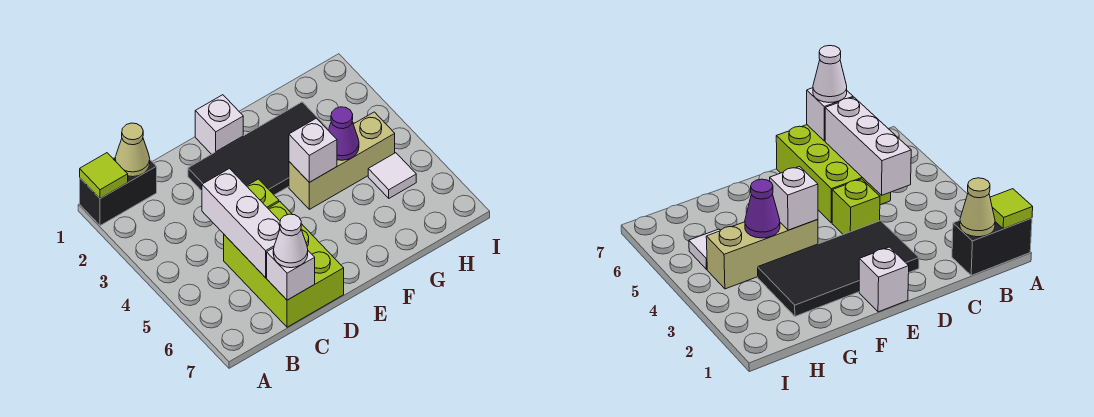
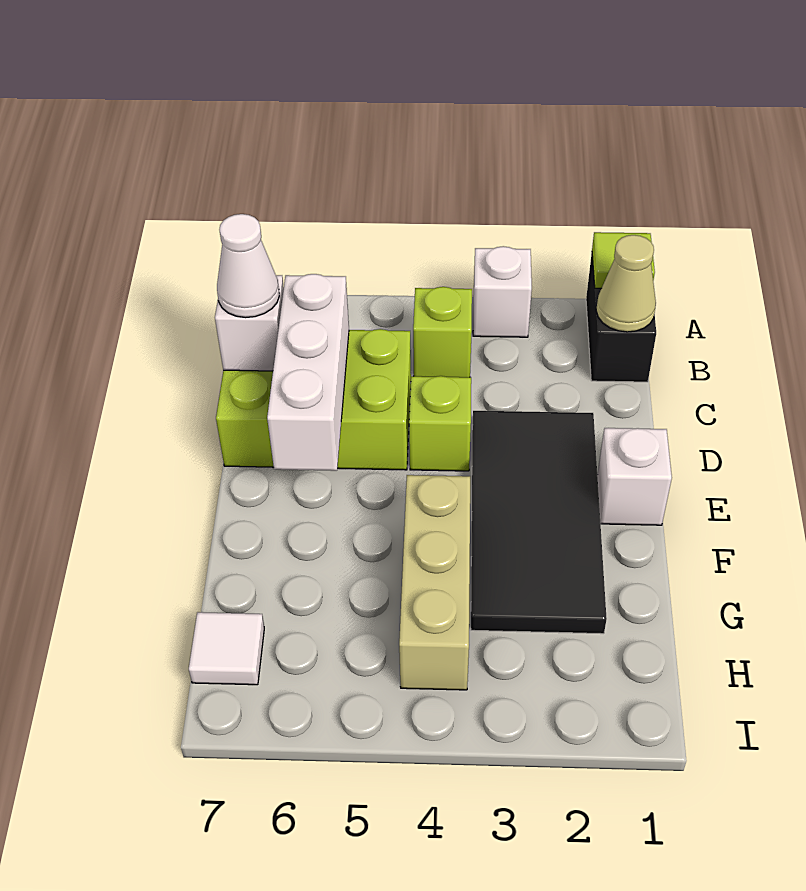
none -> lime 1x1 brick [413,287,472,377]
white 1x3 brick [202,169,280,278] -> white 1x3 brick turned to [267,274,349,471]
white 1x1 brick [289,118,337,182] -> white 1x1 brick moved to [473,246,532,337]
purple 1x1 cone [328,107,359,160] -> none
white 1x1 tile [368,153,416,198] -> white 1x1 tile moved to [189,612,264,685]

